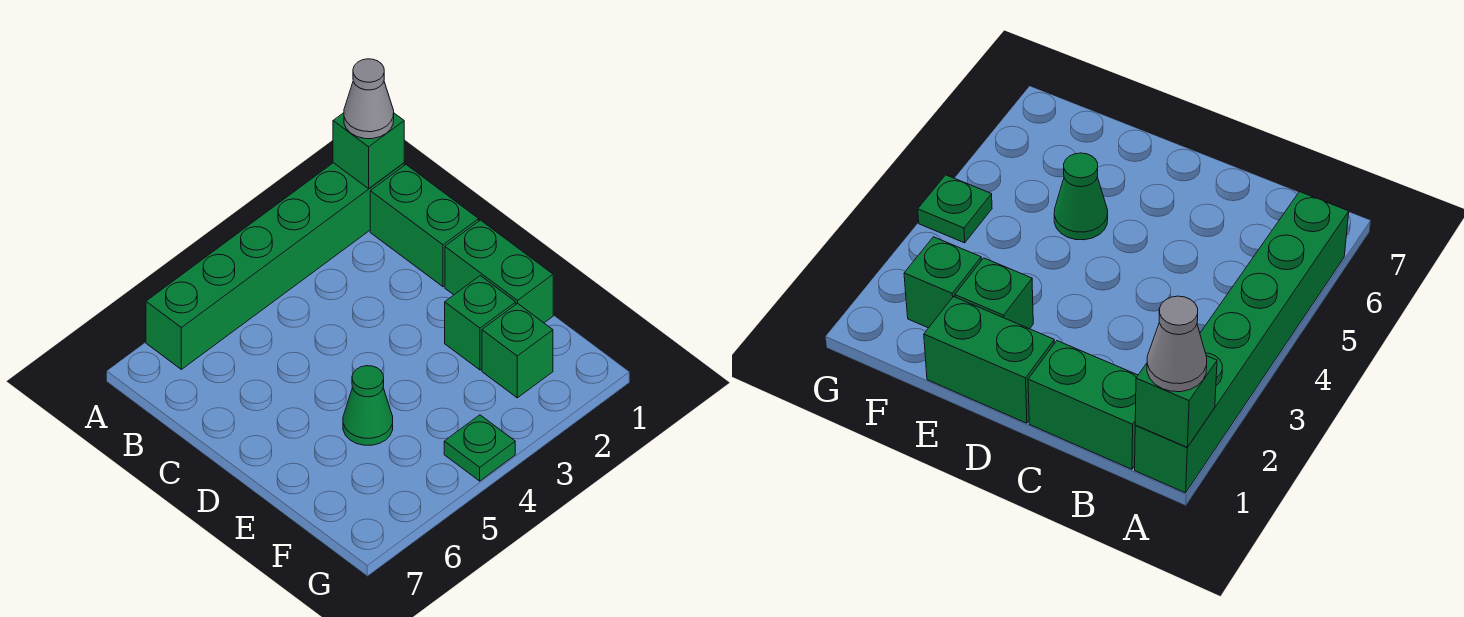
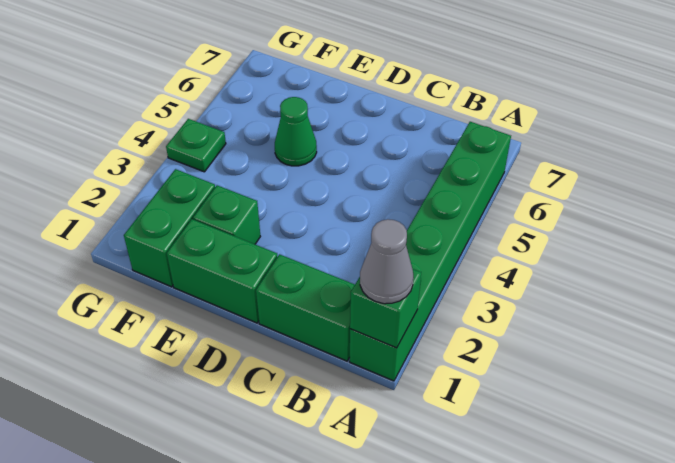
green 1x1 brick [482,303,553,398] -> green 1x2 brick [124,169,215,287]

